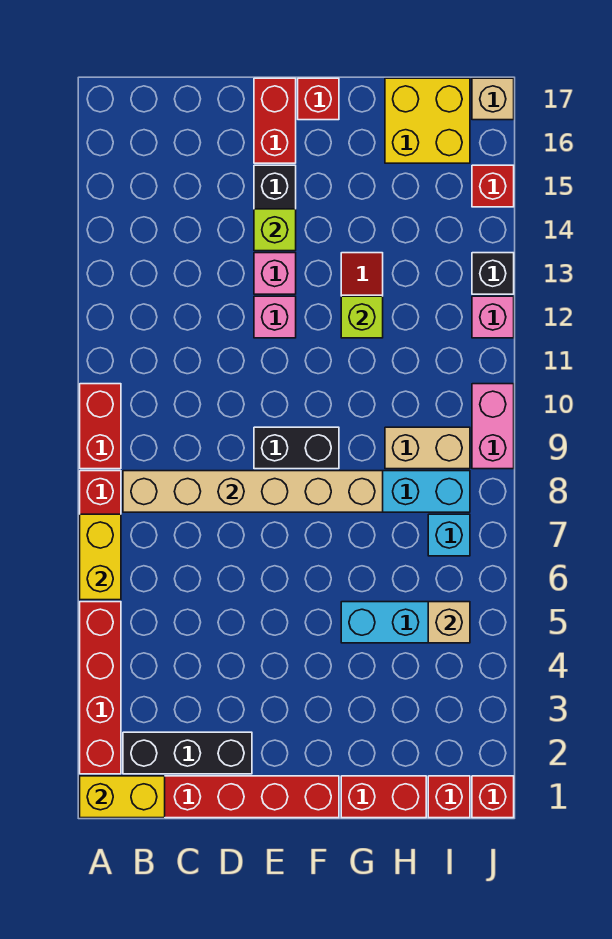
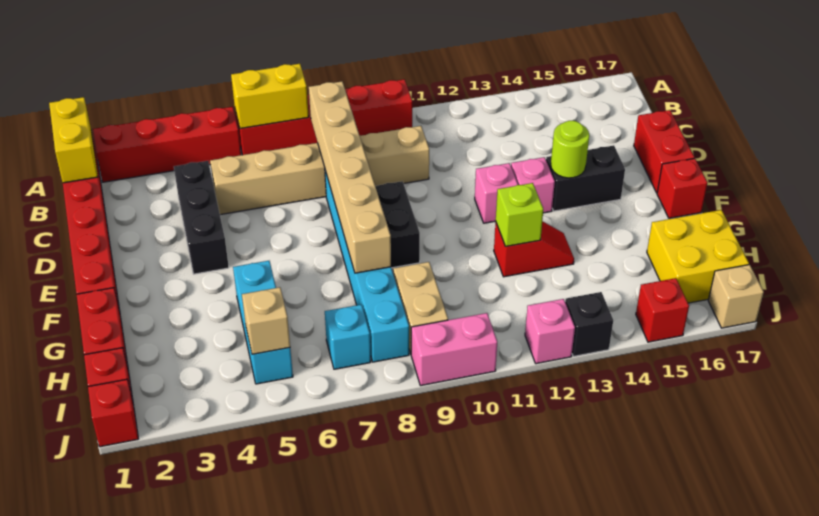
black 1x3 brick [123,732,252,774] -> black 1x3 brick moved to [174,161,229,274]
none -> tan 1x6 brick [210,126,429,215]
lime 1x1 brick [254,209,296,251] -> lime 1x1 round brick [551,121,589,178]
red 1x2 brick [254,78,296,163] -> red 1x2 brick turned to [634,110,695,193]

